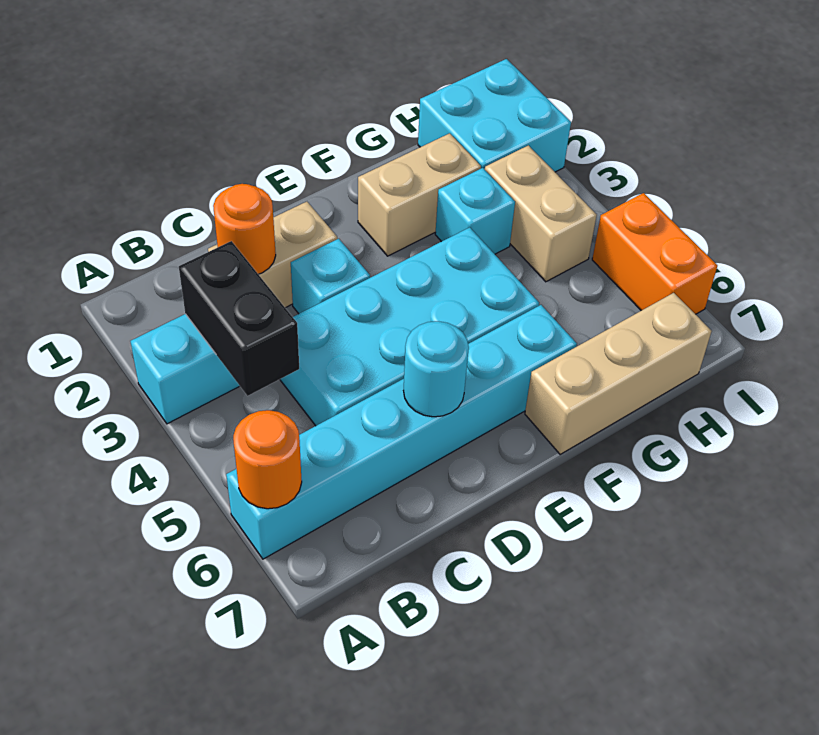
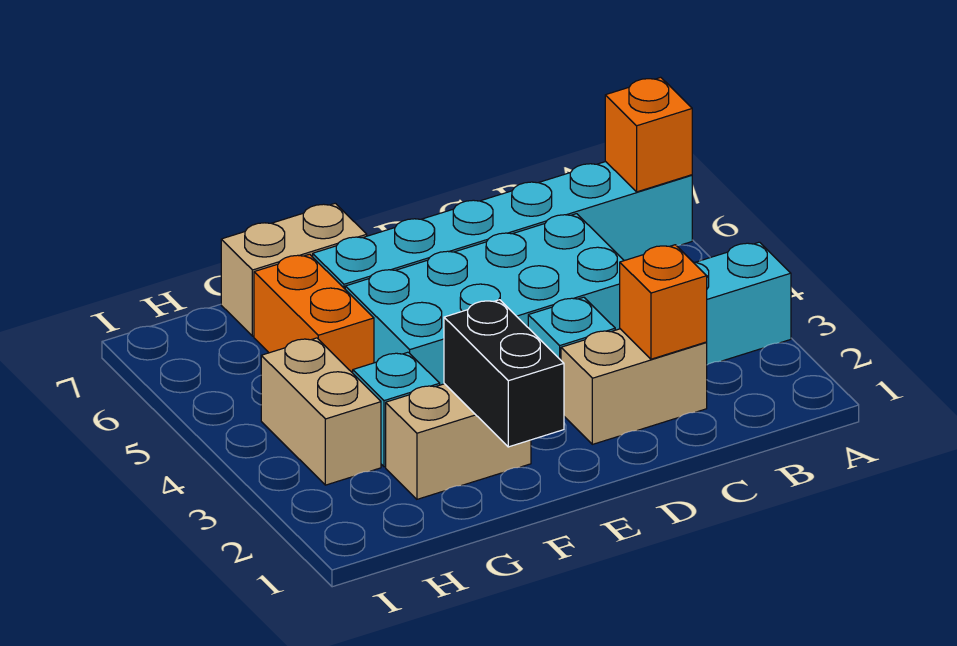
orange 1x1 round brick [233,410,302,509] -> orange 1x1 brick [605,77,692,192]
black 1x2 brick [179,241,299,396] -> black 1x2 brick moved to [444,300,564,447]
orange 1x1 round brick [213,184,276,274] -> orange 1x1 brick [620,245,707,359]
cyan 1x1 round brick [404,321,469,417] -> none
tan 1x3 brick [525,293,712,454] -> tan 1x2 brick [221,203,367,336]
cyan 2x2 brick [418,59,571,172] -> none
orange 1x2 brick [592,193,717,314] -> orange 1x2 brick moved to [254,254,374,373]

